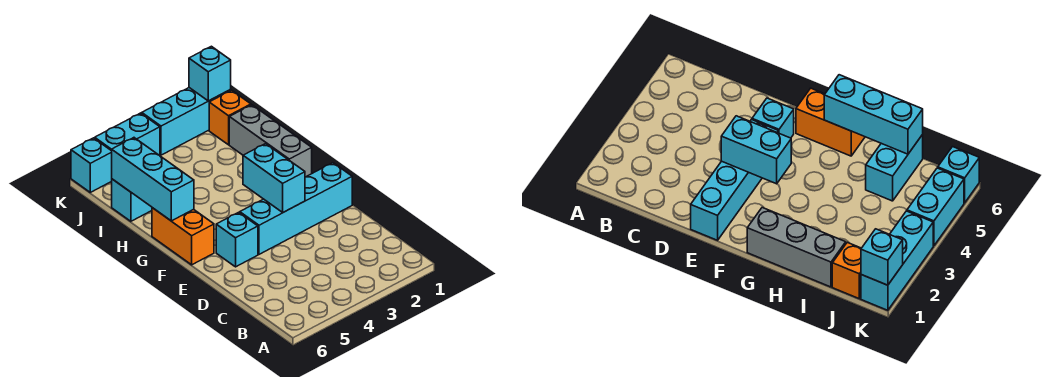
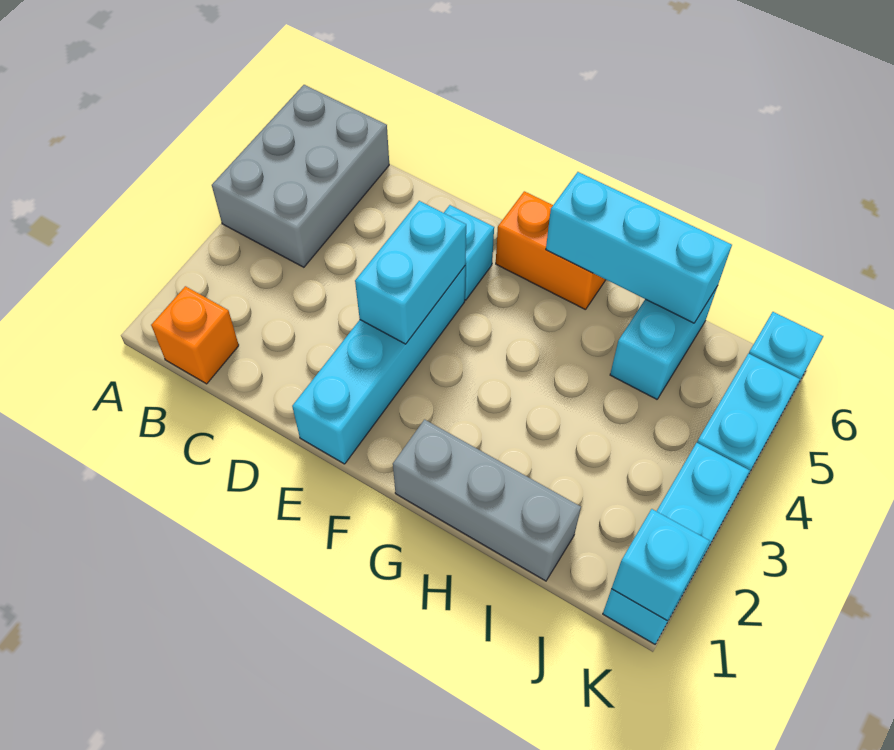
none -> grey 2x3 brick [212,85,389,267]
cyan 1x2 brick [243,144,305,212] -> cyan 1x2 brick turned to [355,201,466,344]
orange 1x1 brick [209,90,251,145] -> orange 1x1 brick moved to [151,286,239,384]

